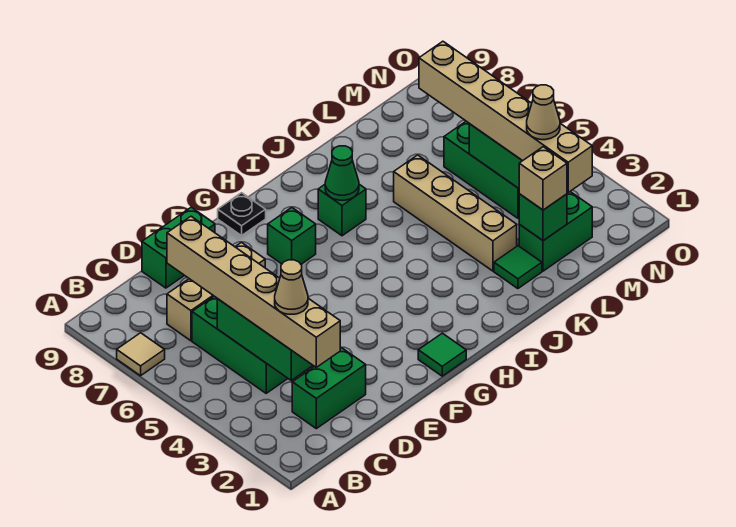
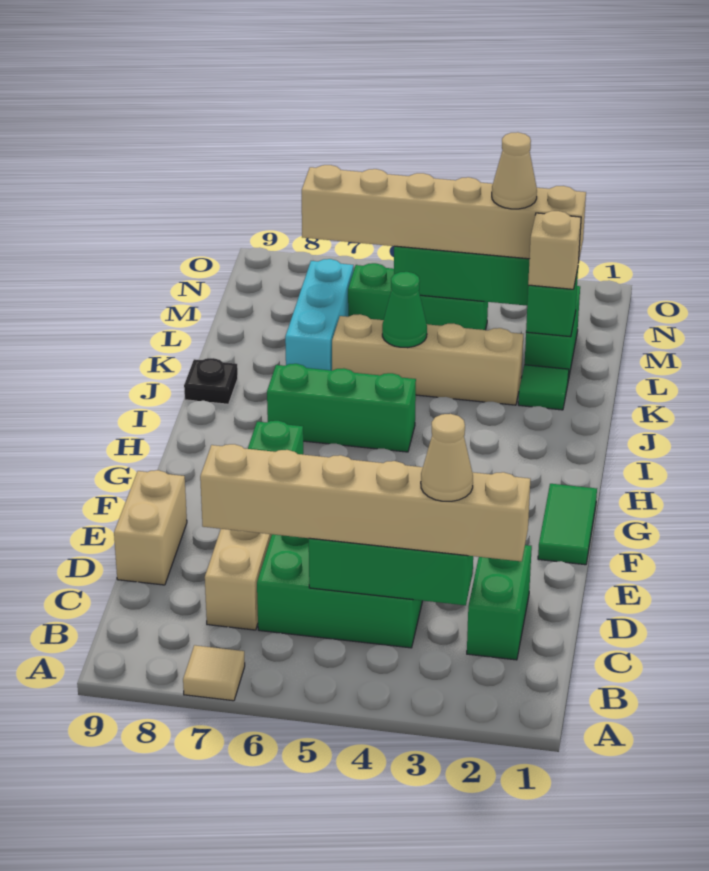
green 1x2 brick [142,207,215,288] -> tan 1x2 brick [114,470,187,585]
green 1x1 tile [418,333,466,376] -> green 1x2 tile [538,484,597,565]
black 1x1 plate [218,193,266,236] -> black 1x1 plate moved to [184,358,238,404]
green 1x1 brick [318,184,366,236] -> green 1x3 brick [267,364,416,452]
green 1x1 cone [325,146,359,200] -> green 1x1 cone moved to [382,272,427,348]
none -> cyan 1x3 brick [285,259,353,370]

